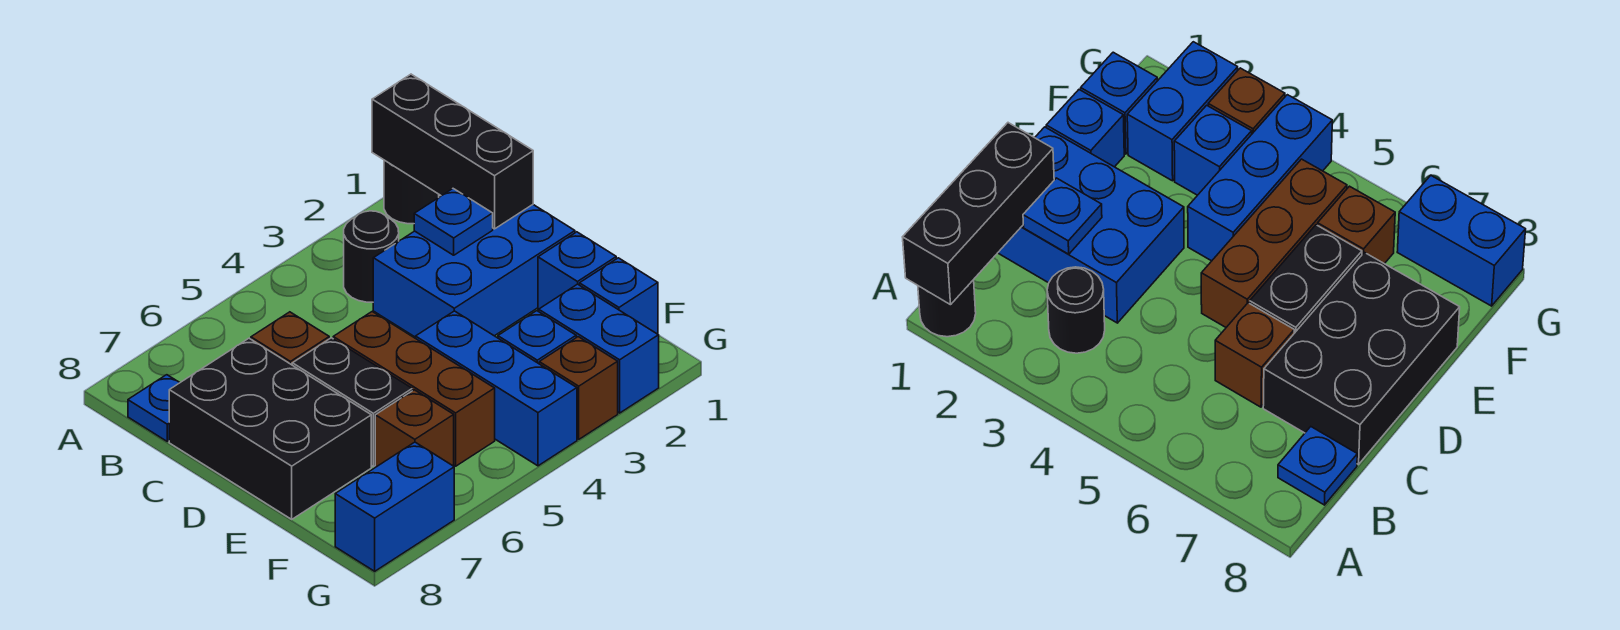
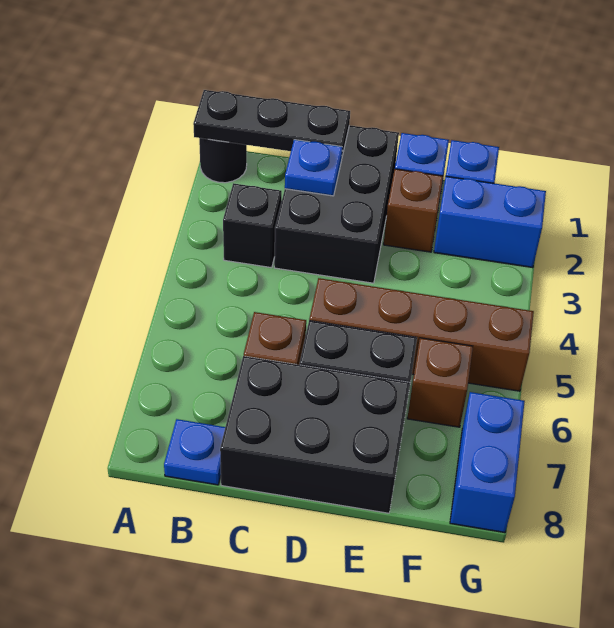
black 1x3 brick [372,74,533,229] -> black 1x3 plate [193,90,350,156]
black 1x1 round brick [344,211,399,302] -> black 1x1 brick [223,183,282,268]
blue 2x3 brick [373,205,575,337] -> black 2x3 brick [274,125,399,283]
brown 1x3 brick [333,312,495,466] -> brown 1x4 brick [309,278,534,391]
blue 1x3 brick [416,311,577,466] -> none
blue 1x1 brick [498,311,576,364] -> none
brown 1x1 brick [539,337,618,439] -> brown 1x1 brick moved to [384,169,443,252]

